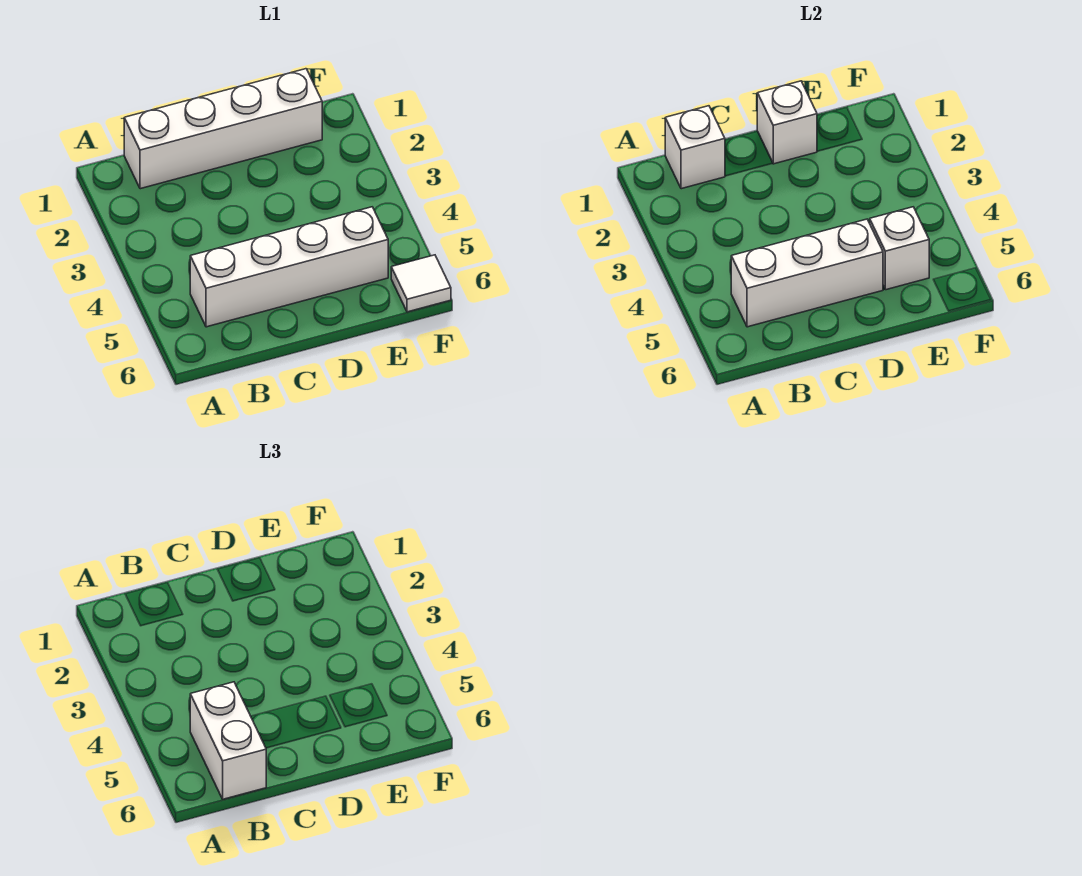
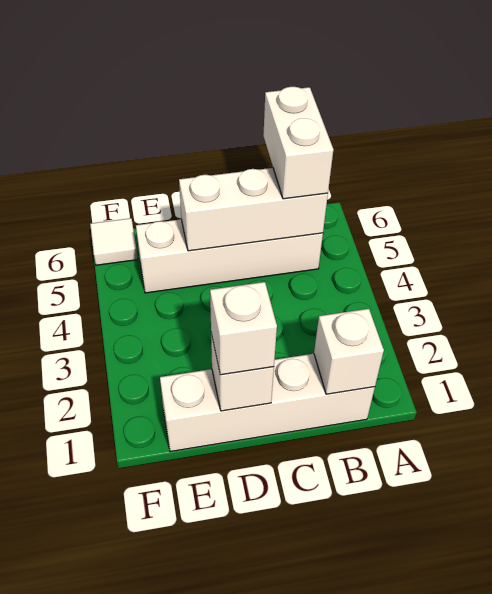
white 1x1 brick [869,207,929,290] -> white 1x1 brick moved to [210,282,277,375]

